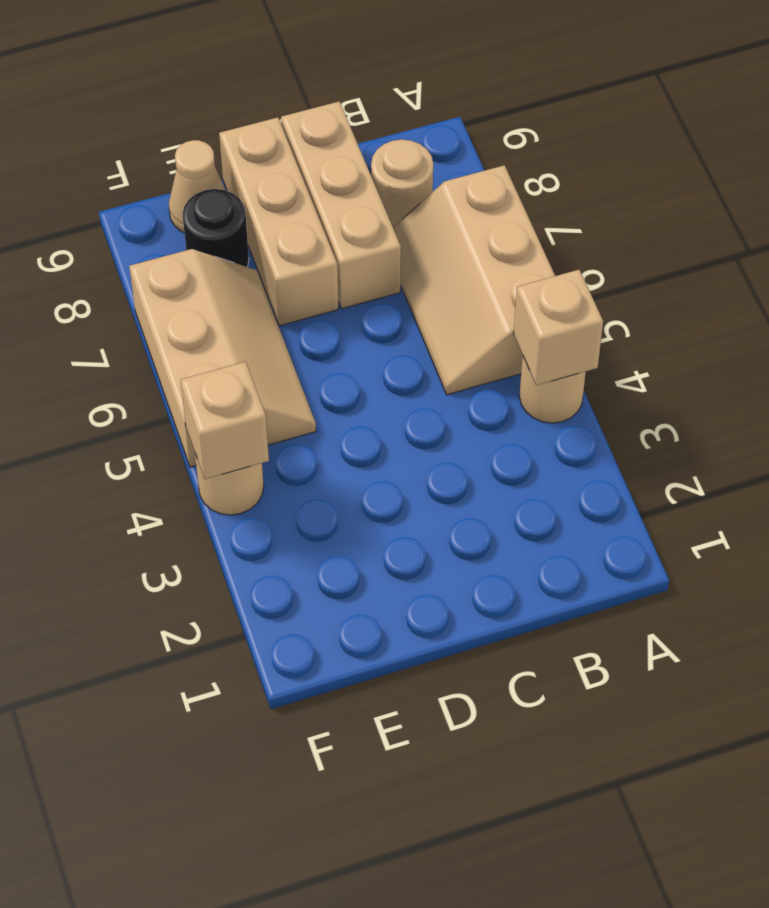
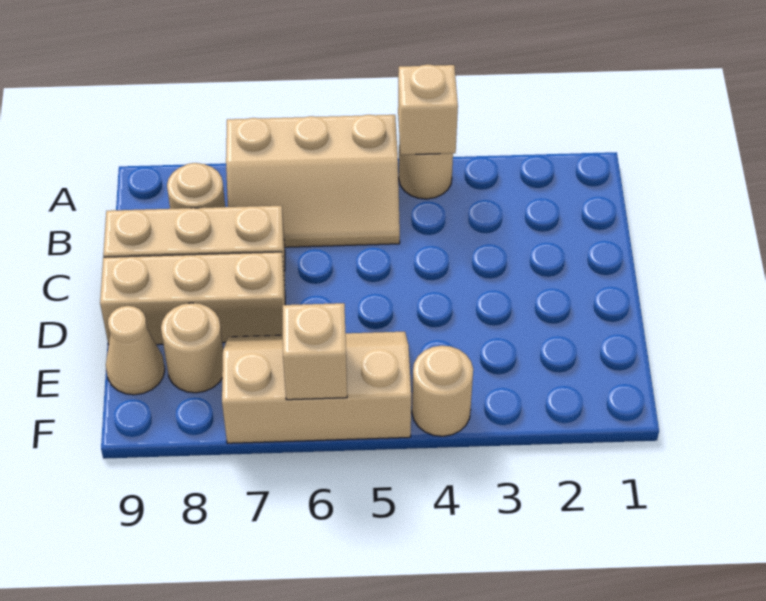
black 1x1 round brick [183,189,249,267] -> tan 1x1 round brick [161,303,223,393]
tan 1x1 brick [181,362,269,479] -> tan 1x1 brick moved to [283,303,347,400]

